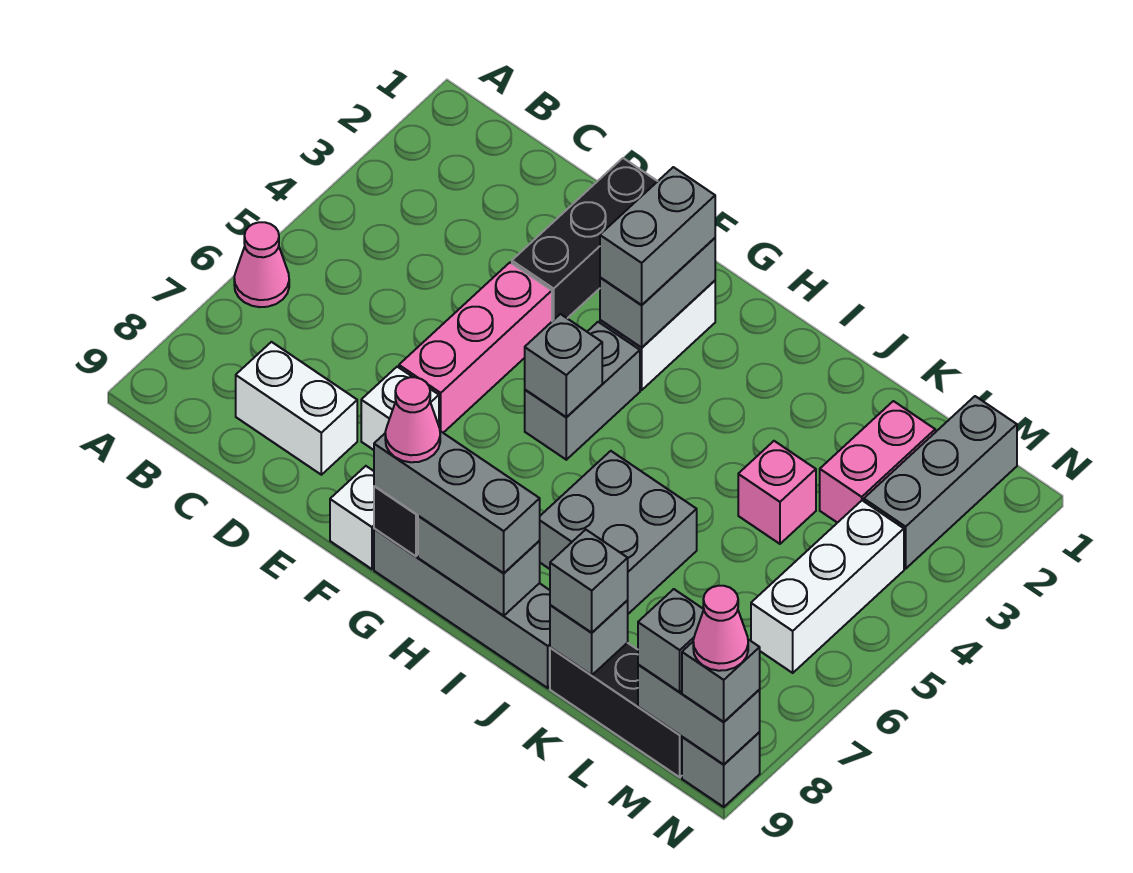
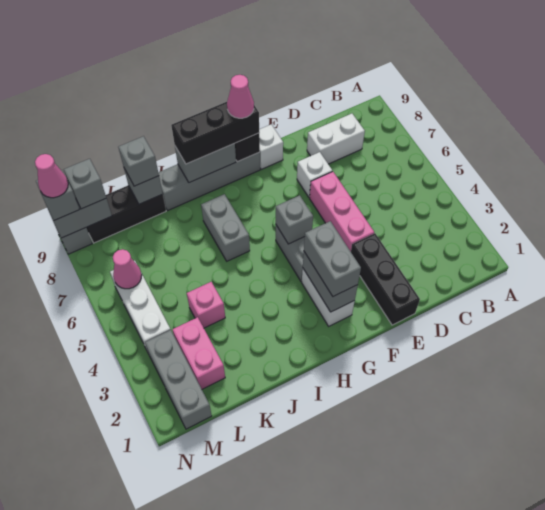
pink 1x1 cone [234,222,289,307] -> pink 1x1 cone moved to [113,249,142,289]
grey 1x3 brick [374,431,540,573] -> black 1x3 brick [171,102,259,164]
grey 2x2 brick [540,451,697,614] -> grey 1x2 brick [201,194,250,261]

